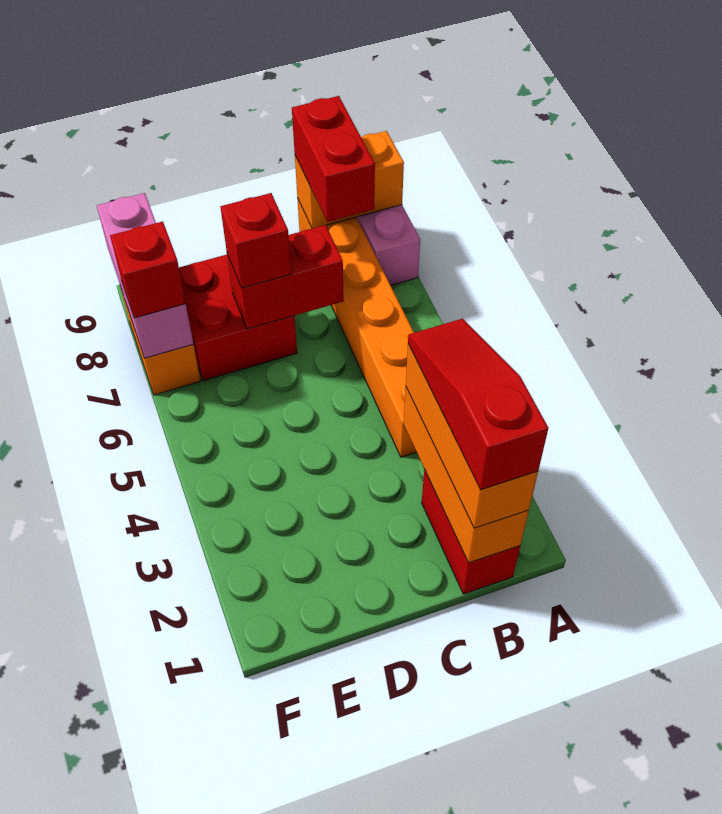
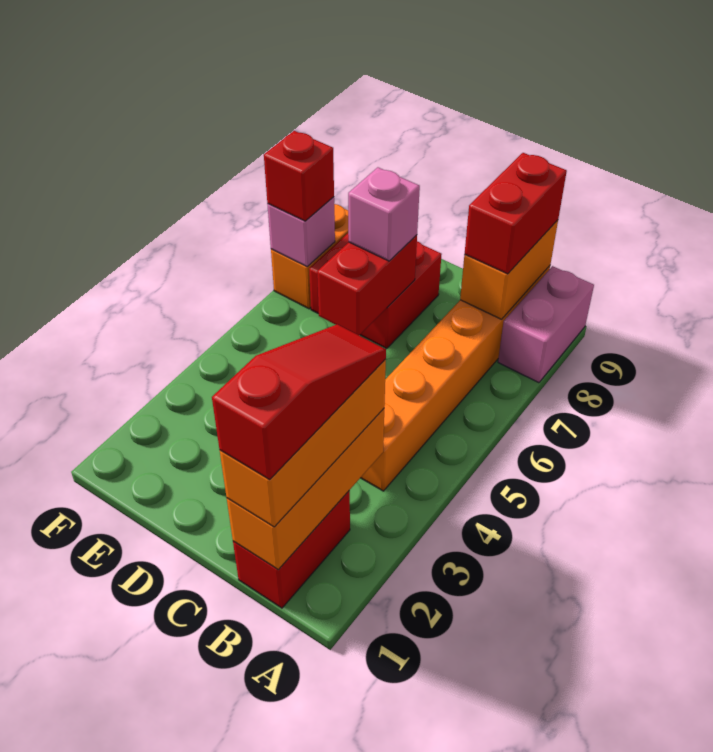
orange 1x2 brick [295,131,404,228] -> orange 1x2 brick turned to [460,220,558,319]
red 1x2 brick [227,225,344,329] -> red 1x2 brick turned to [317,235,417,335]
red 1x1 brick [220,193,291,288] -> pink 1x1 brick [348,167,420,261]
pink 1x3 brick [97,193,193,358] -> pink 1x1 brick [267,197,335,267]

